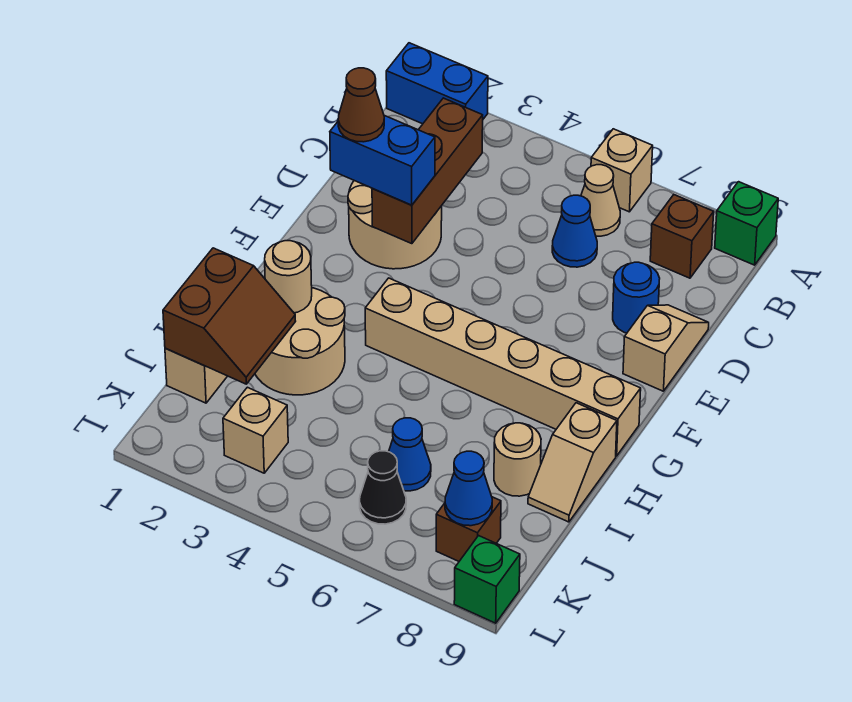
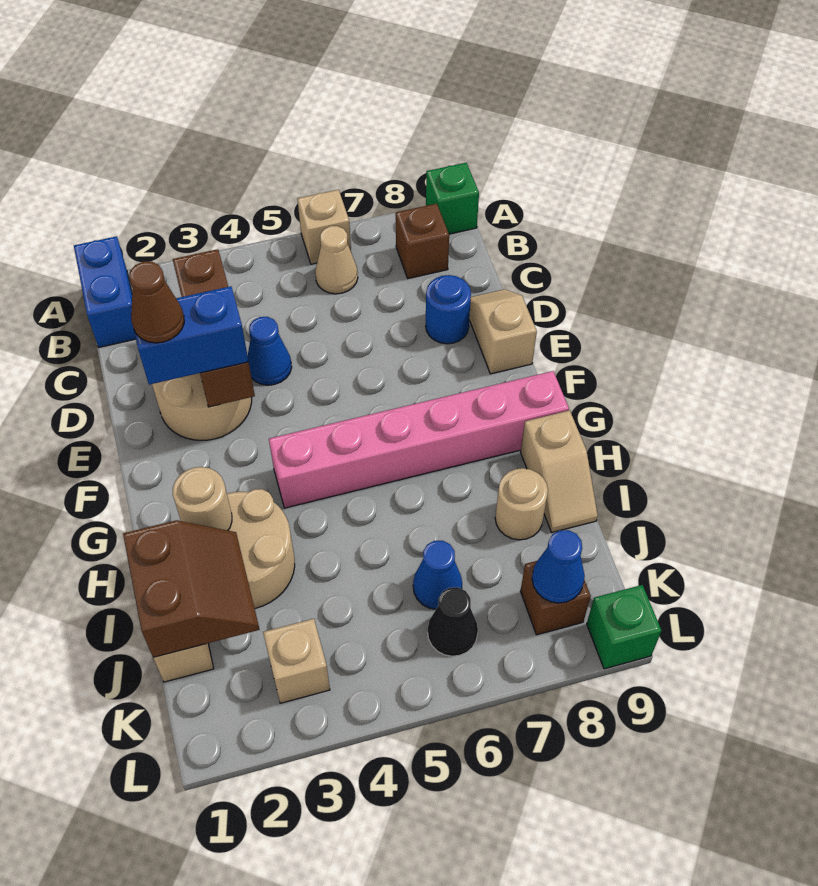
blue 1x2 brick [386,43,488,124] -> blue 1x2 brick turned to [74,236,136,347]
blue 1x1 cone [552,195,597,267] -> blue 1x1 cone moved to [248,317,292,385]
tan 1x6 brick [365,278,641,456] -> pink 1x6 brick [269,371,569,508]

